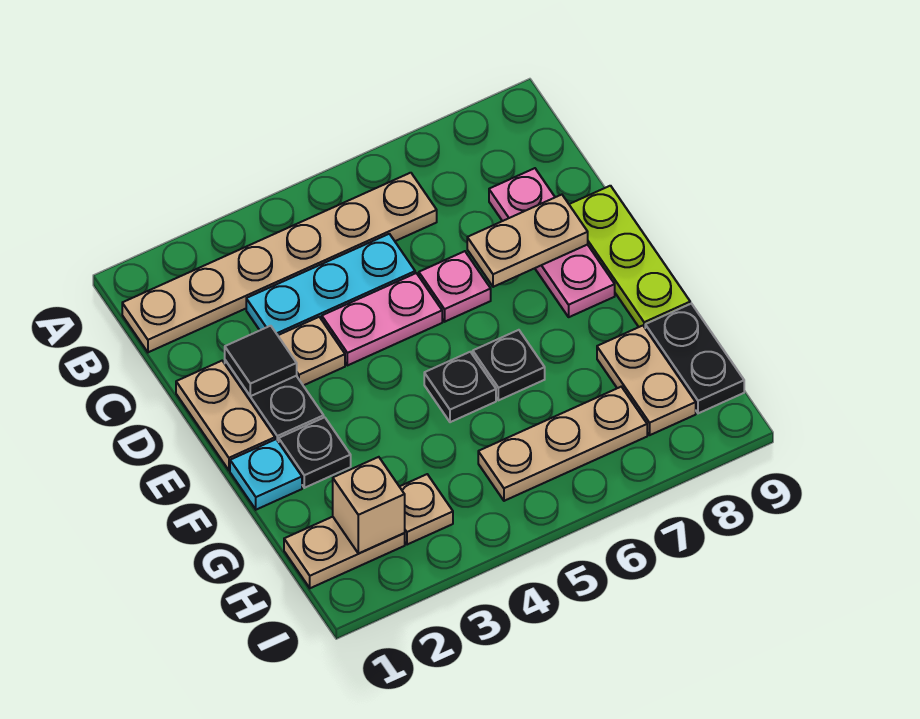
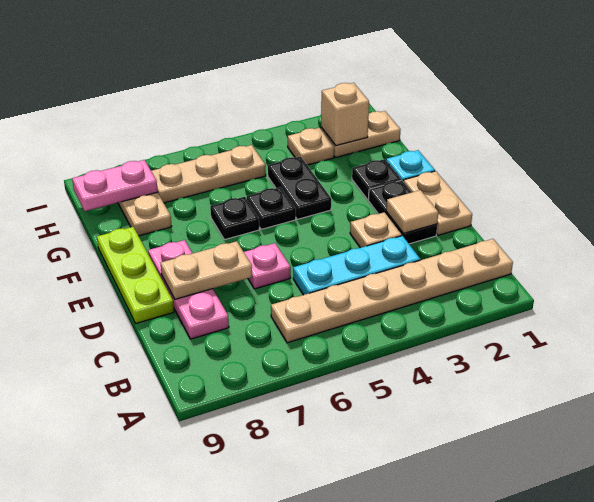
black 1x1 tile [225,326,297,396] -> tan 1x1 tile [386,190,438,233]
pink 1x2 plate [322,273,442,366] -> pink 1x2 plate moved to [72,160,158,211]
black 1x2 plate [645,304,744,413] -> black 1x2 plate moved to [268,157,331,219]

